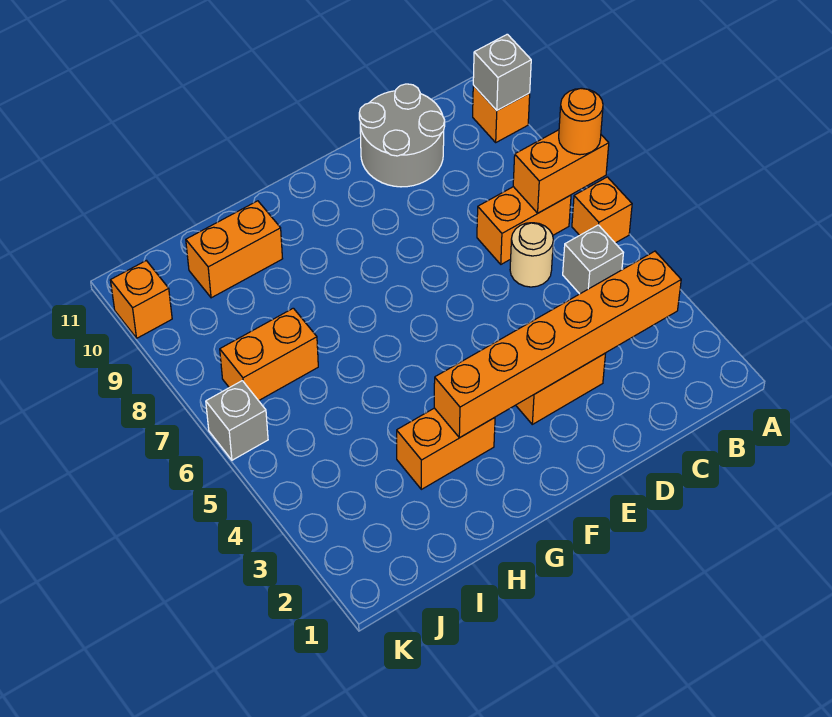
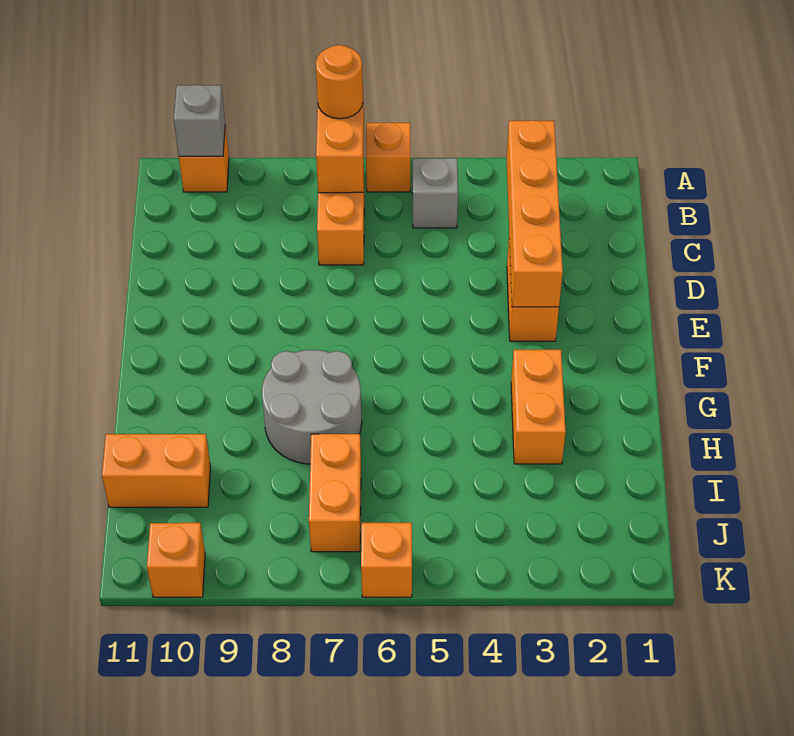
orange 1x6 brick [434,251,681,438] -> orange 1x4 brick [506,120,563,307]
tan 1x1 round brick [510,223,553,287] -> none
grey 2x2 round brick [359,84,445,187] -> grey 2x2 round brick moved to [262,350,362,464]
orange 1x2 brick [186,201,283,298] -> orange 1x2 brick turned to [102,434,211,507]
grey 1x1 brick [206,381,268,460] -> orange 1x1 brick [361,523,412,597]

